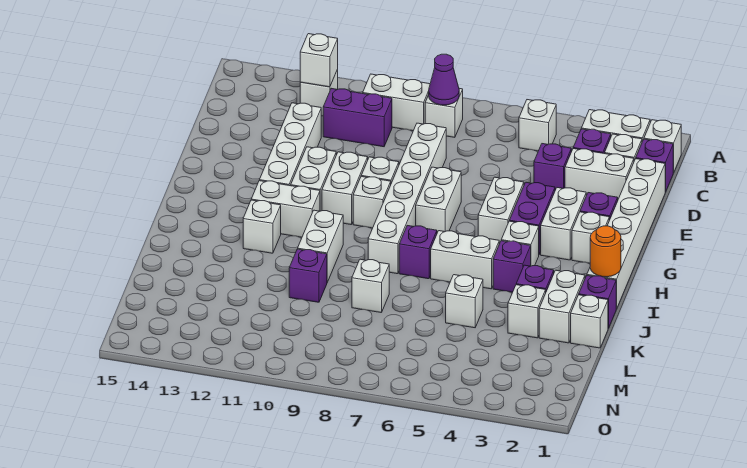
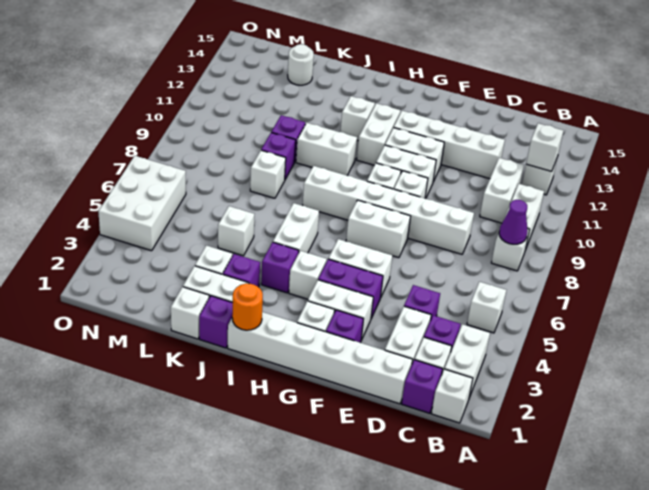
purple 1x2 brick [323,88,392,147] -> white 1x2 brick [480,158,524,223]
purple 1x1 brick [399,226,437,279] -> purple 1x1 brick moved to [261,133,296,179]
none -> white 1x1 round brick [288,44,314,85]
none -> white 2x3 brick [98,156,186,251]

